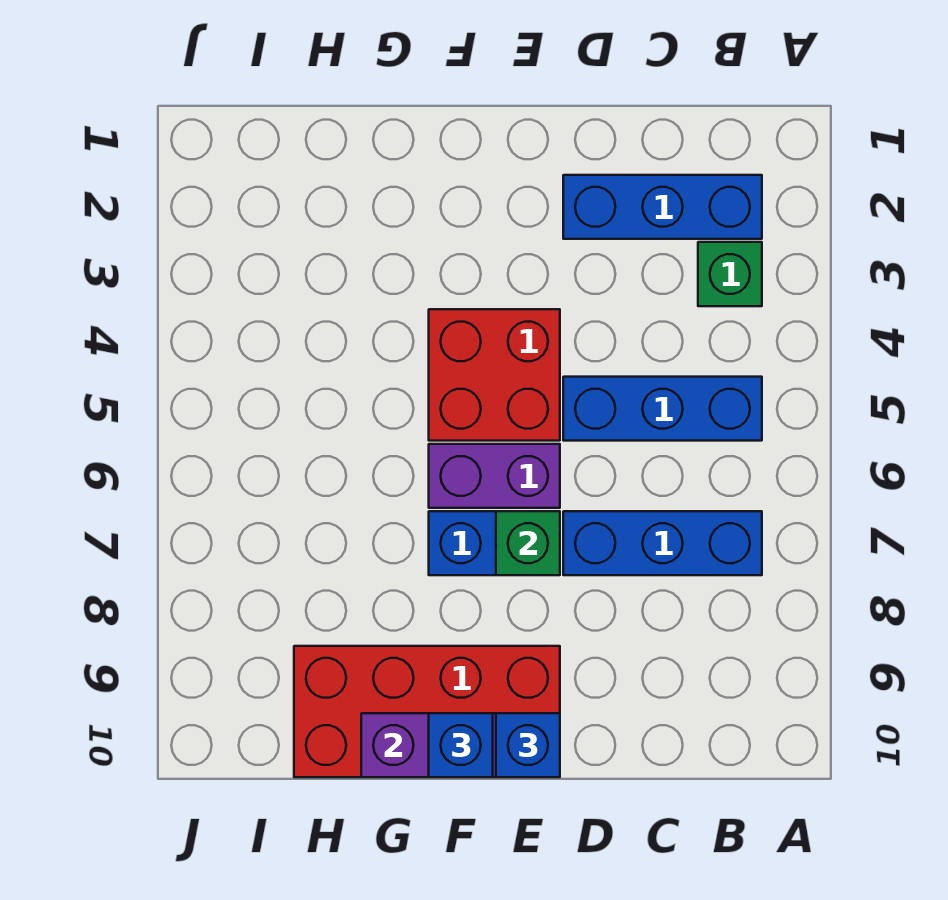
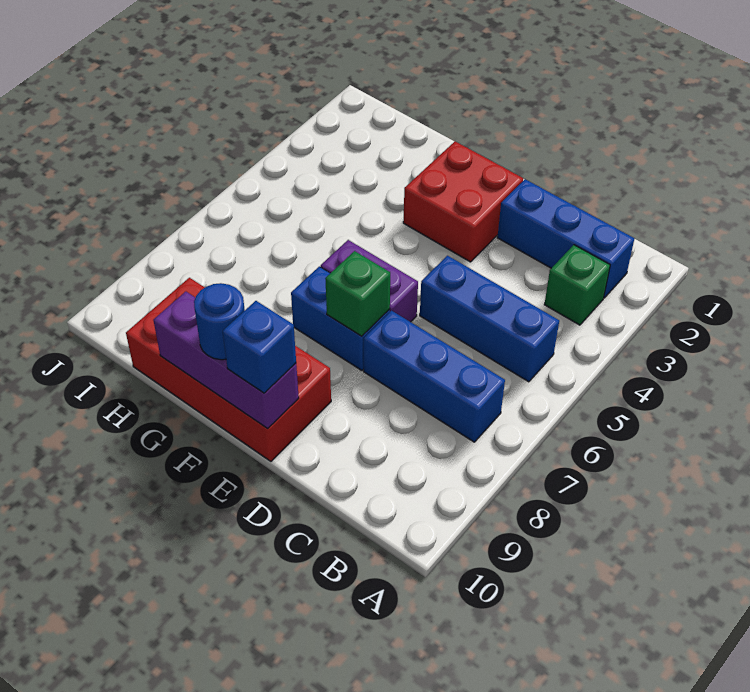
red 2x2 brick [429,309,560,441] -> red 2x2 brick moved to [403,142,523,262]
blue 1x1 brick [429,713,493,777] -> blue 1x1 round brick [194,283,245,360]

